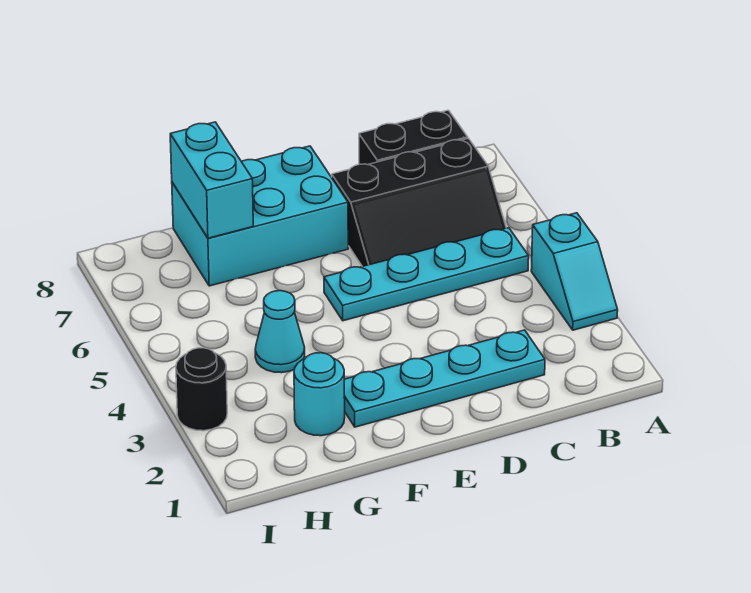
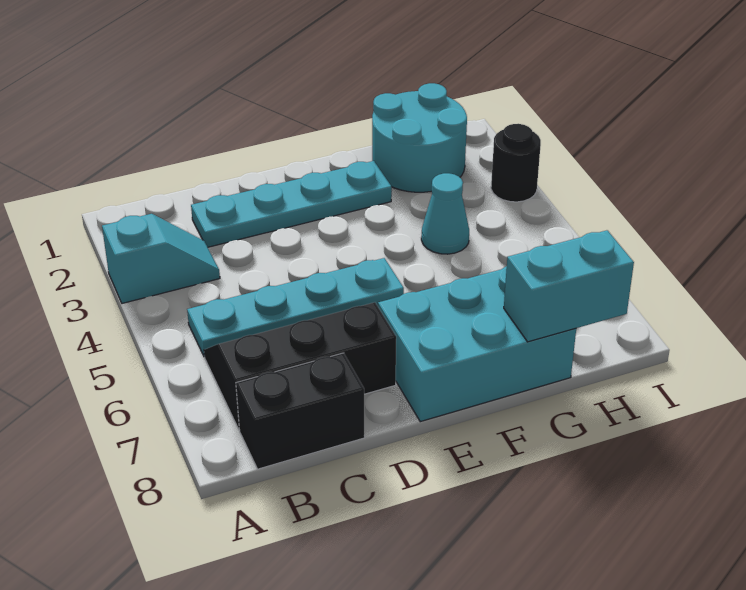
cyan 1x2 slope [531,213,618,330] -> cyan 1x2 slope turned to [102,214,220,303]
cyan 1x1 round brick [294,353,345,436] -> cyan 2x2 round brick [372,83,467,192]
cyan 1x2 brick [170,122,253,238] -> cyan 1x2 brick turned to [504,230,634,342]

